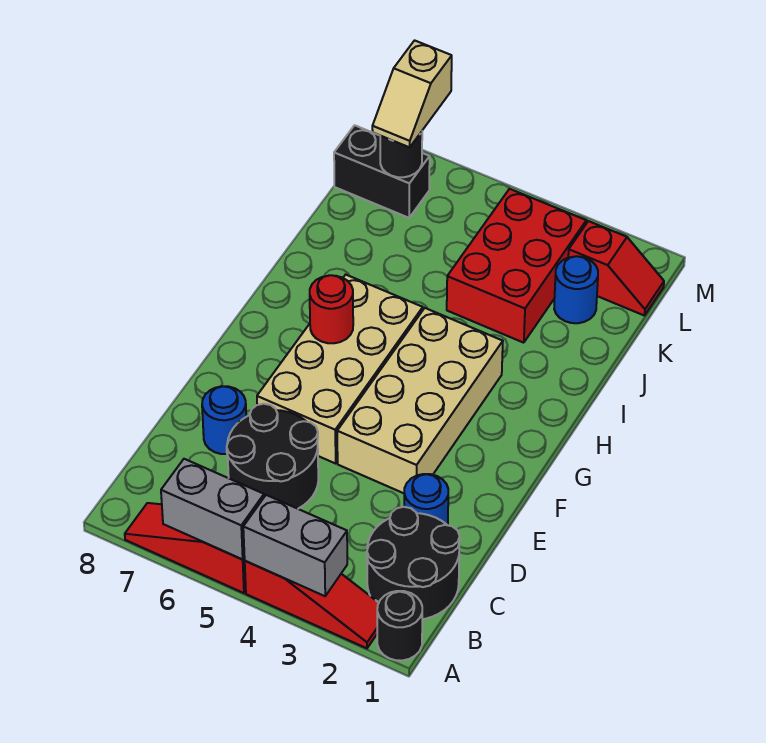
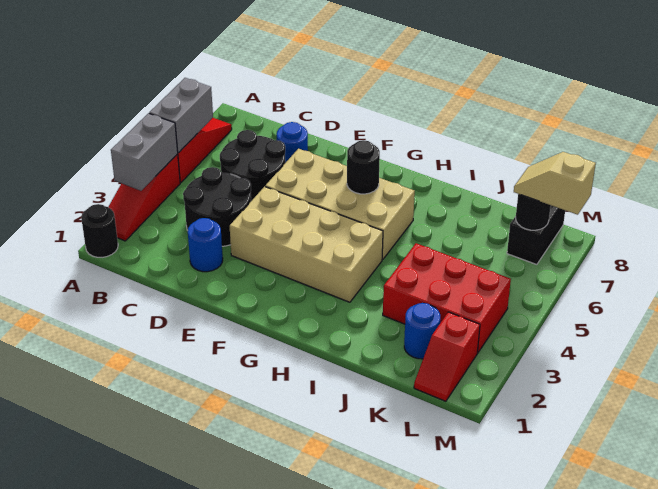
black 2x2 round brick [367,507,460,619] -> black 2x2 round brick moved to [183,167,251,246]
red 1x1 round brick [310,275,353,343] -> black 1x1 round brick [347,140,380,194]

